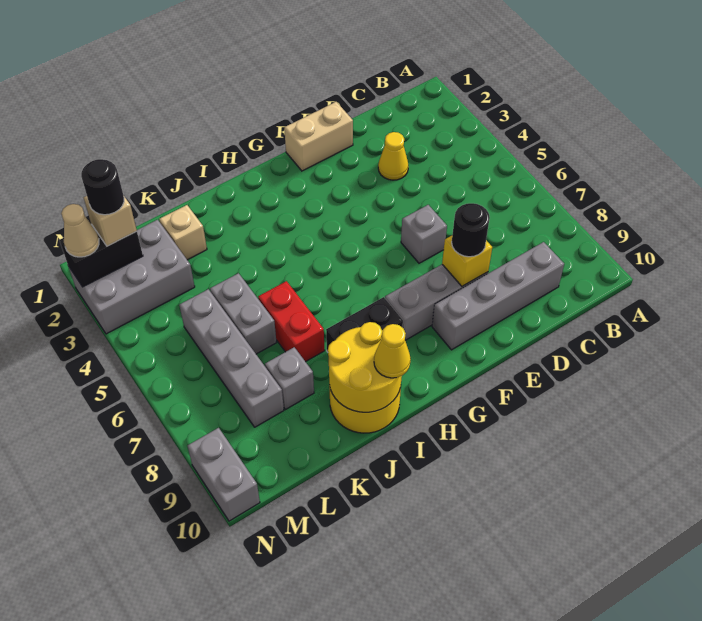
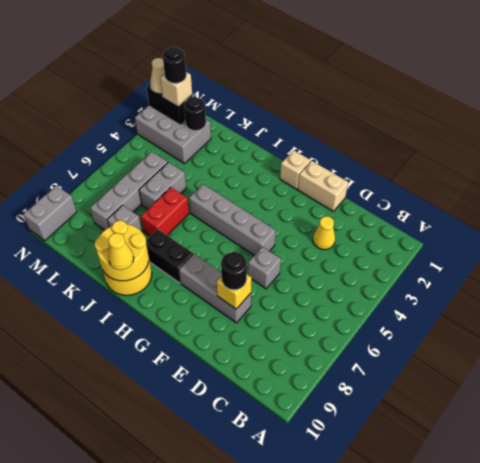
grey 1x4 brick [432,242,564,350] -> grey 1x4 brick moved to [189,184,276,255]
tan 1x1 brick [159,205,207,260] -> tan 1x1 brick moved to [280,150,311,189]
none -> black 1x1 round brick [184,97,206,131]

